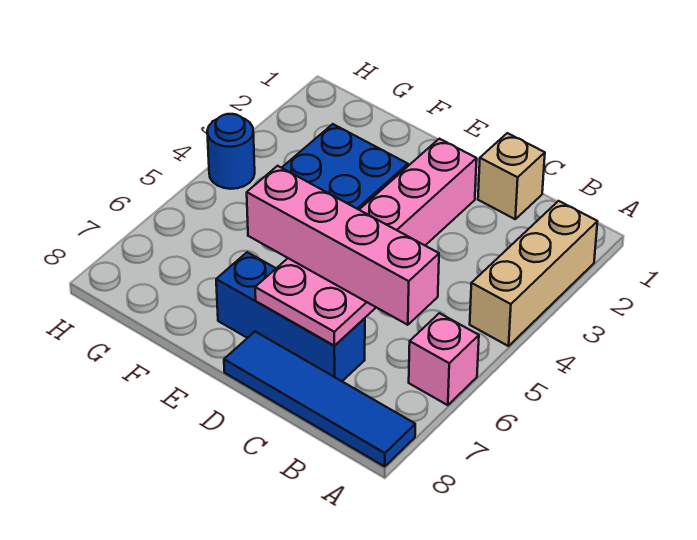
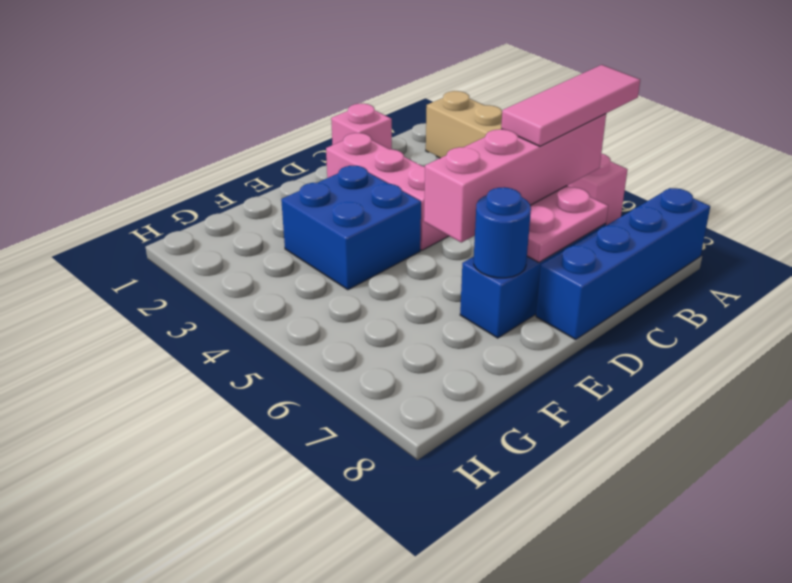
none -> pink 1x3 tile [501,65,640,146]
blue 1x4 tile [224,332,415,466] -> blue 1x4 brick [536,188,710,339]
tan 1x1 brick [478,133,545,219] -> pink 1x1 brick [331,104,392,149]
blue 1x1 round brick [207,114,255,189] -> blue 1x1 round brick moved to [474,187,531,278]

